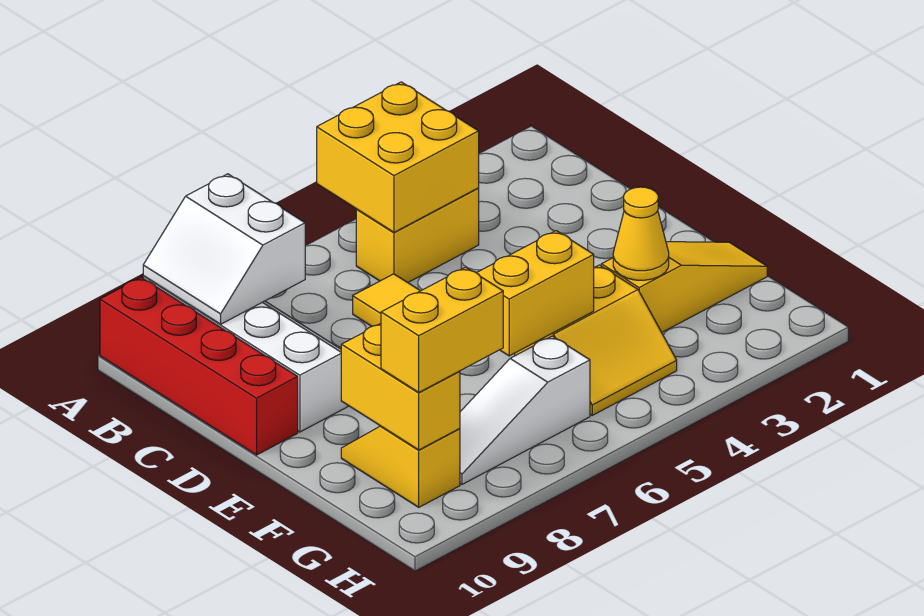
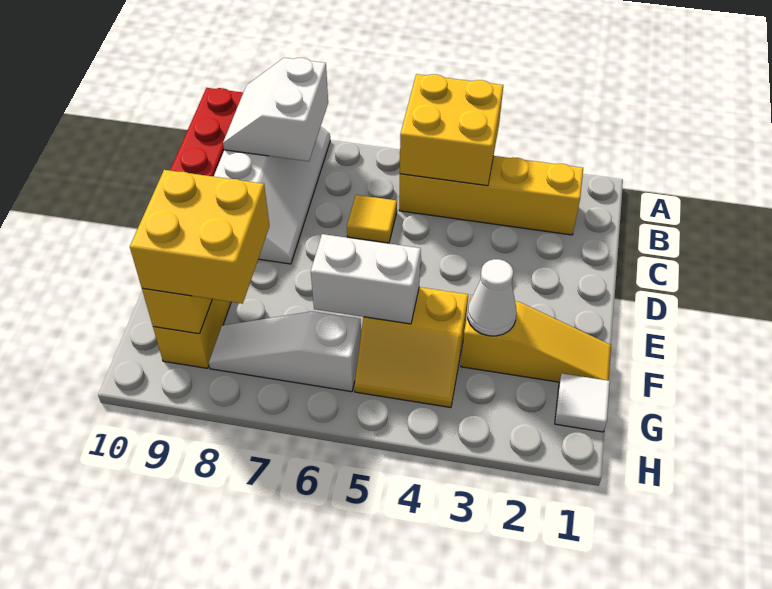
yellow 1x2 brick [356,188,479,282] -> yellow 1x4 brick [399,156,583,235]
yellow 1x1 cone [613,187,669,280] -> white 1x1 cone [468,259,517,336]
yellow 1x2 brick [477,231,594,356] -> white 1x2 brick [311,234,421,324]
none -> white 1x1 tile [555,374,610,432]
yellow 1x2 brick [381,267,503,392] -> yellow 2x2 brick [130,170,270,304]

